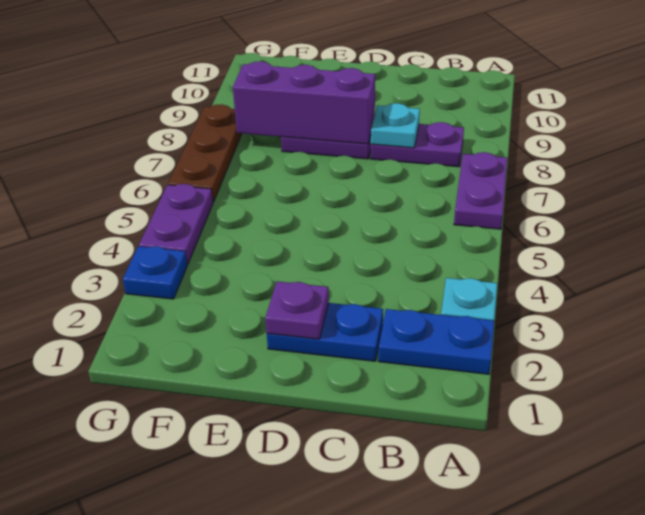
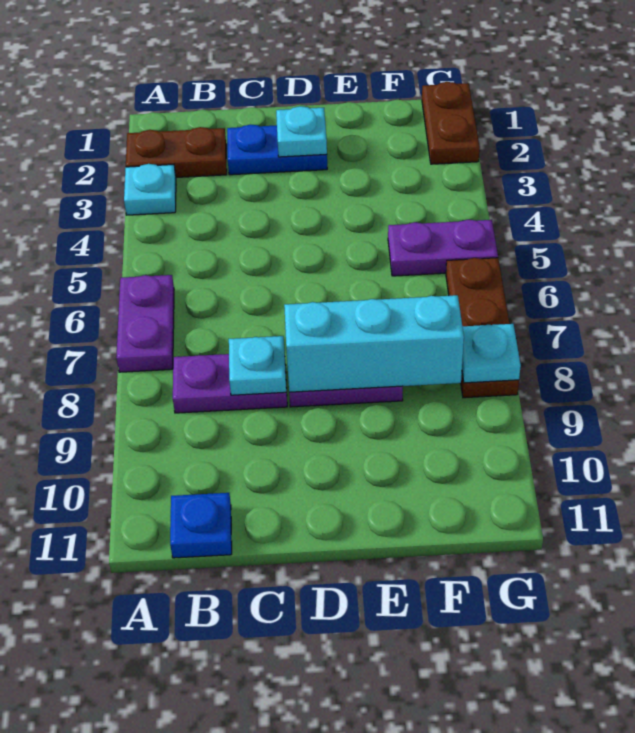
blue 1x2 plate [378,309,494,374] -> brown 1x2 plate [126,127,227,177]
purple 1x1 plate [265,281,329,339] -> cyan 1x1 plate [276,106,327,157]
purple 1x3 brick [233,61,375,144] -> cyan 1x3 brick [284,295,464,392]
none -> brown 1x2 plate [422,82,480,164]
blue 1x1 plate [123,246,187,299] -> blue 1x1 plate moved to [170,493,232,558]
purple 1x2 plate [139,184,213,264] -> purple 1x2 plate turned to [388,220,498,276]
none -> cyan 1x1 plate [462,324,521,383]

